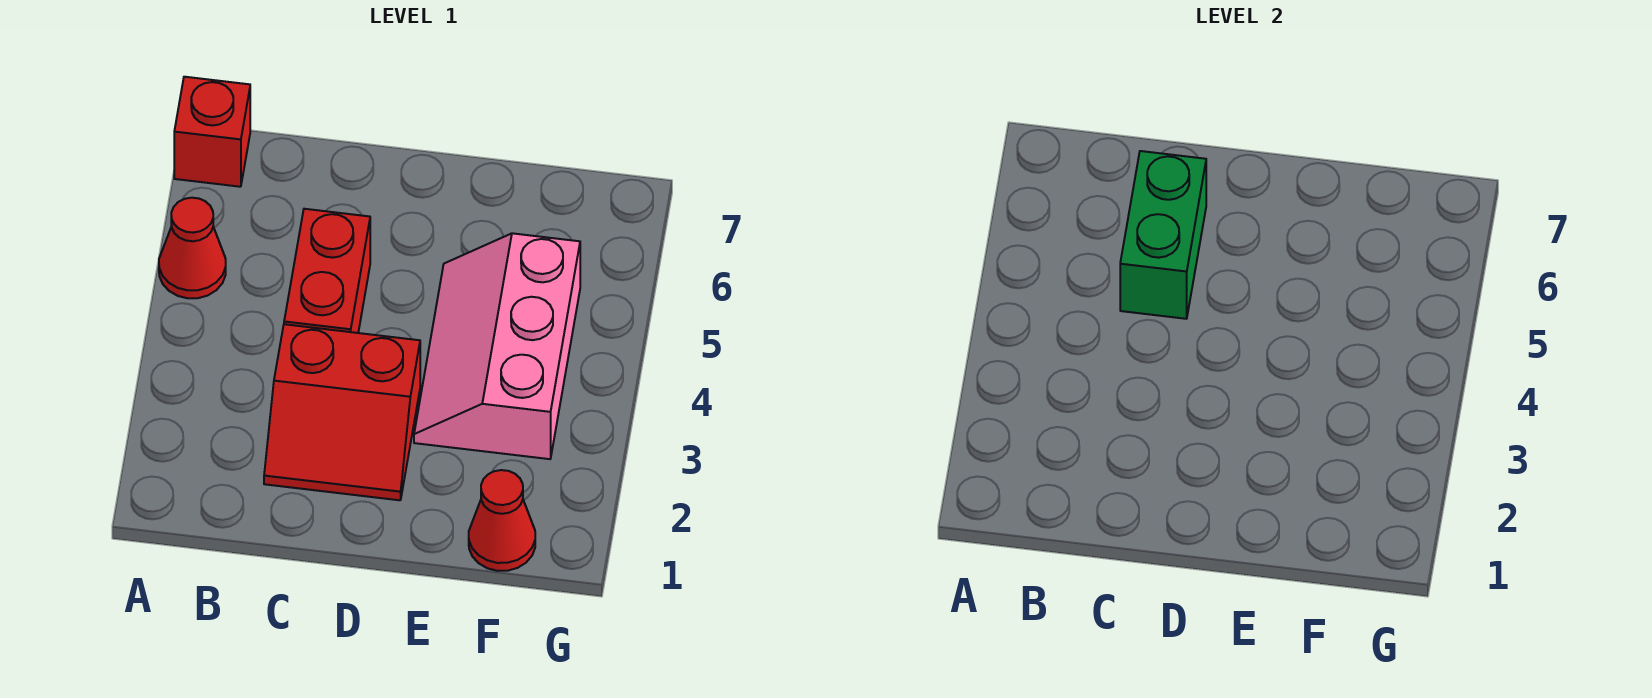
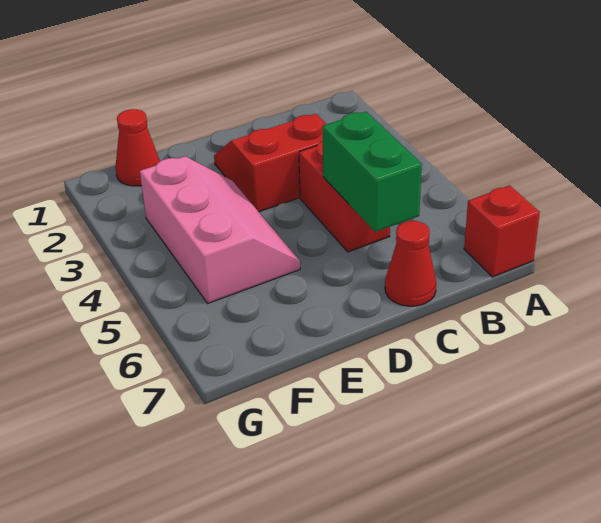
red 1x1 cone [159,198,226,298] -> red 1x1 cone moved to [385,221,436,306]

